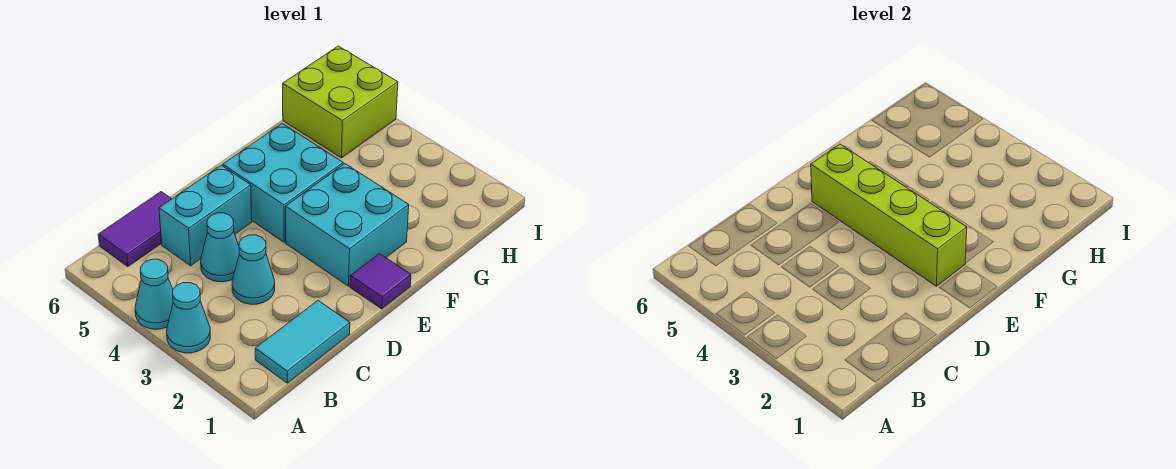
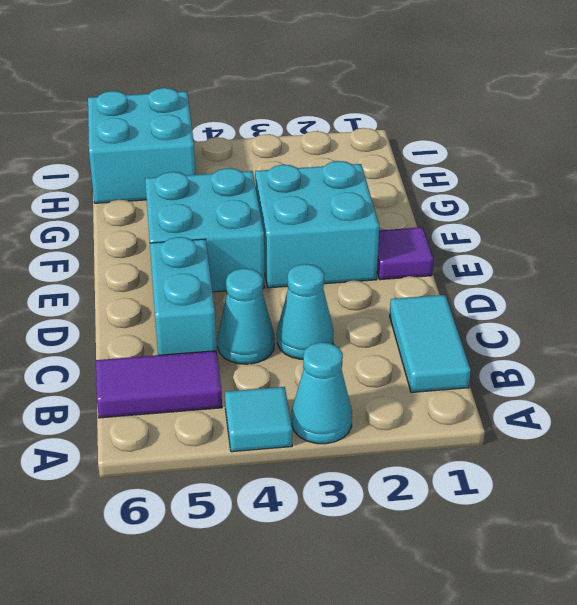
cyan 1x1 cone [135,259,173,329] -> cyan 1x1 tile [225,387,292,452]
purple 1x2 tile [98,192,171,267] -> purple 1x2 tile turned to [96,351,222,418]
lime 1x4 brick [811,144,967,286] -> none
lime 2x2 brick [283,46,398,158] -> cyan 2x2 brick [88,88,195,203]

